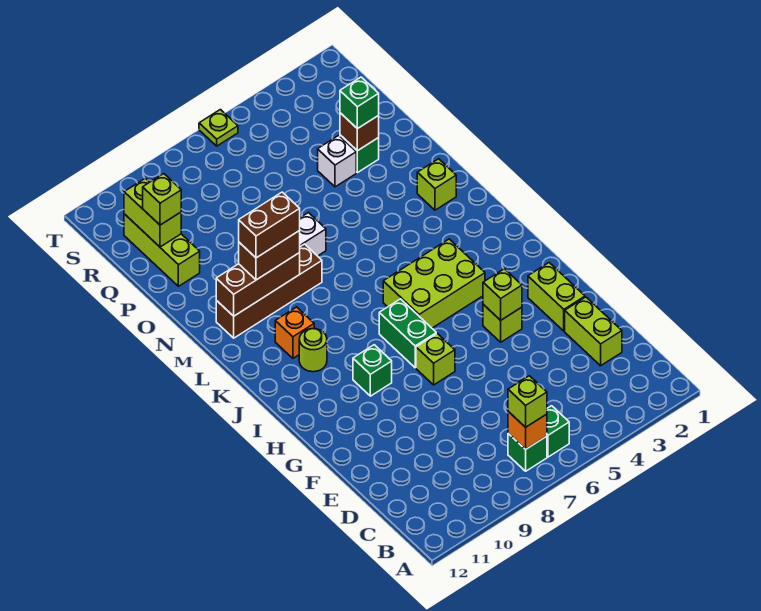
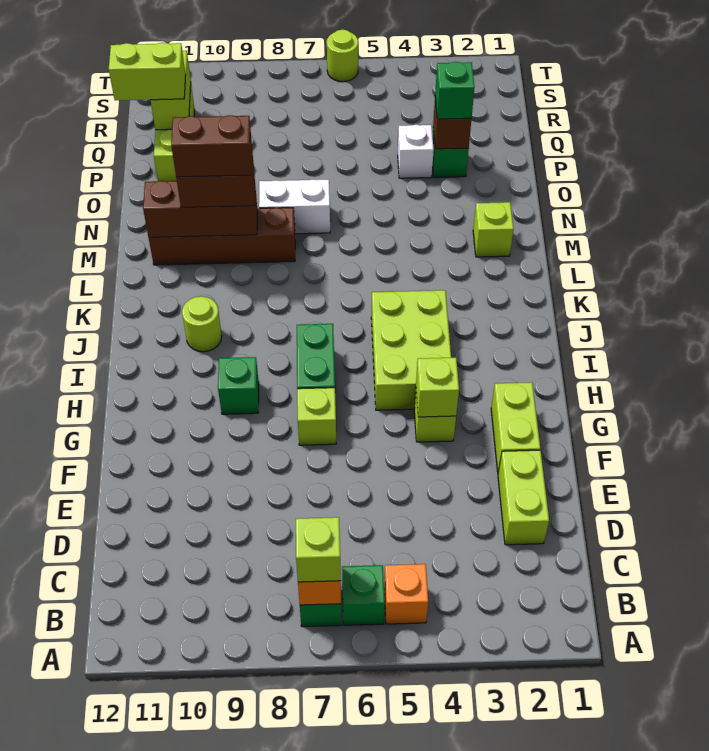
lime 2x3 brick [383,239,485,328] -> lime 2x3 brick turned to [371,290,451,410]
orange 1x1 brick [275,307,314,358] -> orange 1x1 brick moved to [384,564,428,624]
lime 1x1 brick [143,174,181,225] -> lime 1x2 brick [109,43,186,100]
lime 1x1 plate [199,110,238,146] -> lime 1x1 round brick [327,30,358,82]

